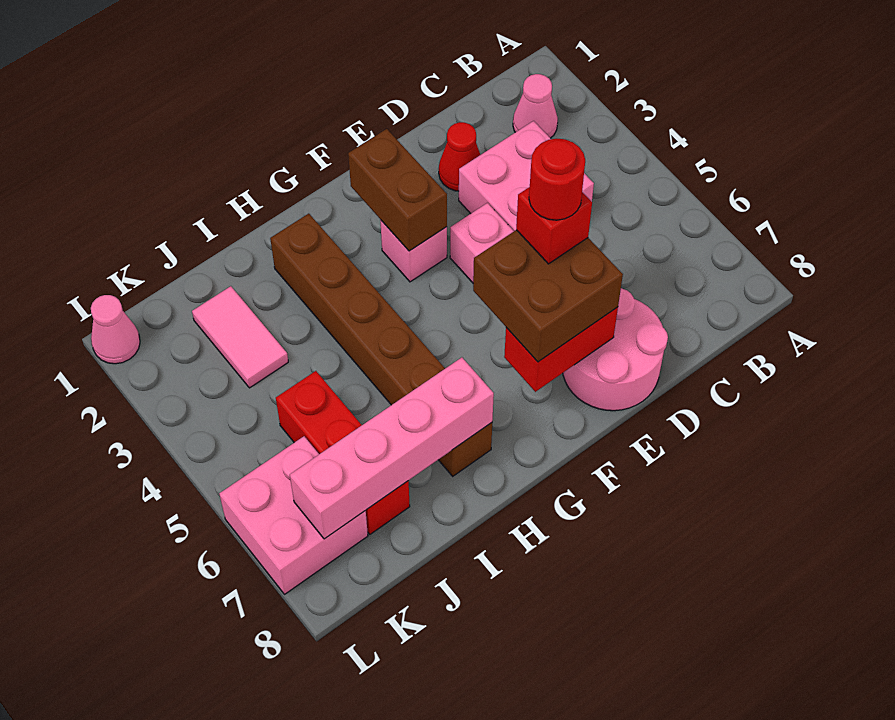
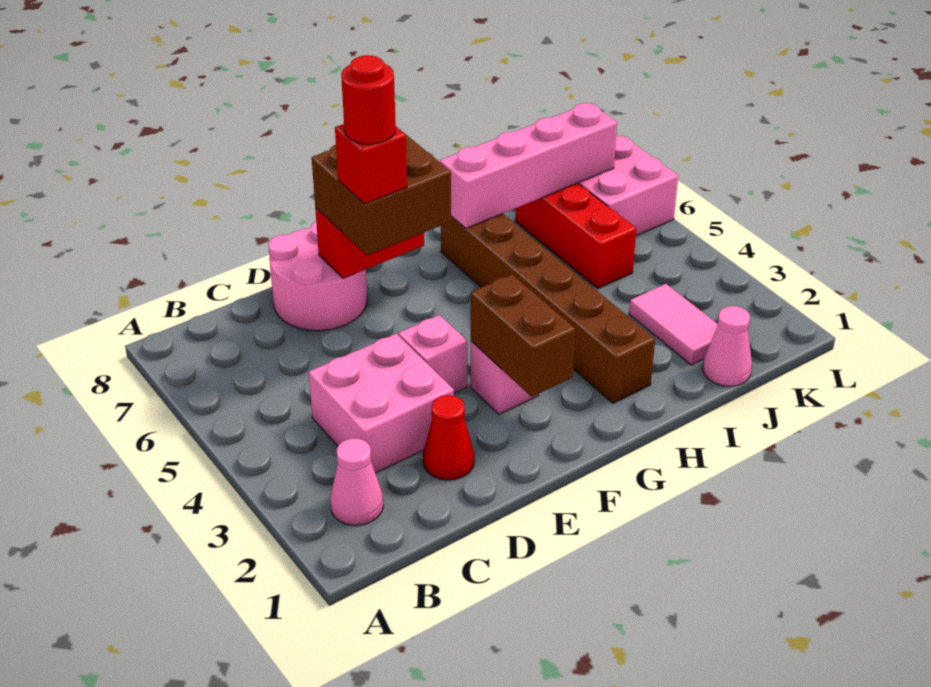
pink 1x1 cone [91,295,140,364] -> pink 1x1 cone moved to [703,306,752,386]

